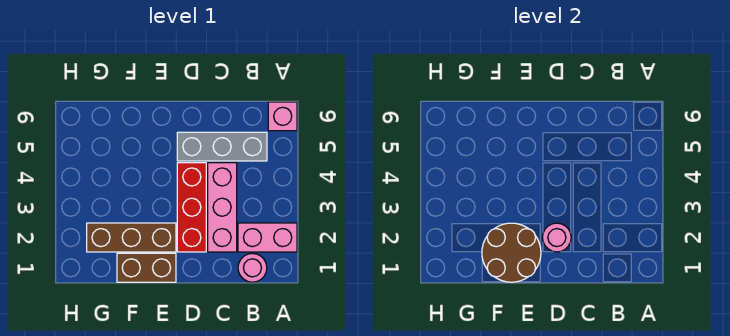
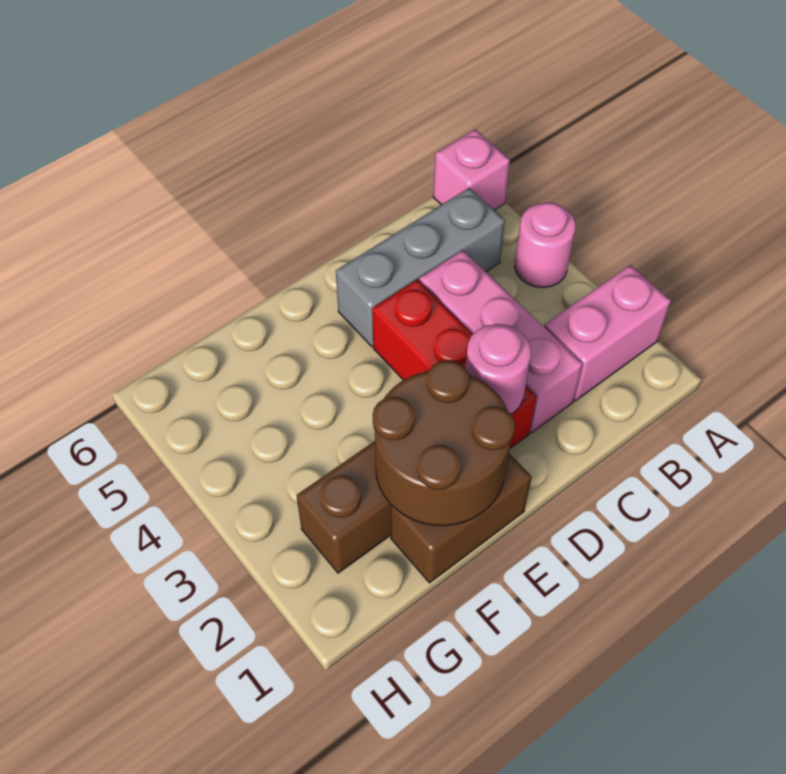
pink 1x1 round brick [238,253,267,282] -> pink 1x1 round brick moved to [515,203,576,288]

